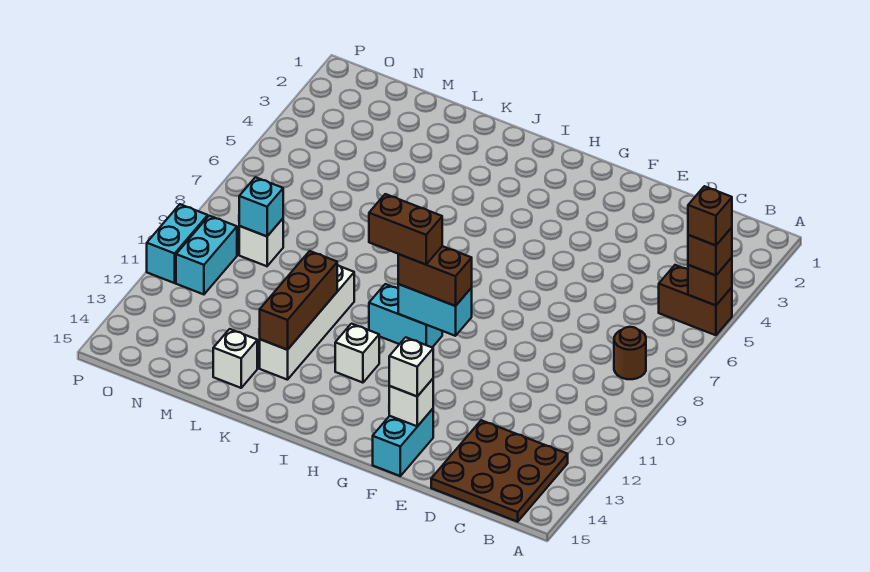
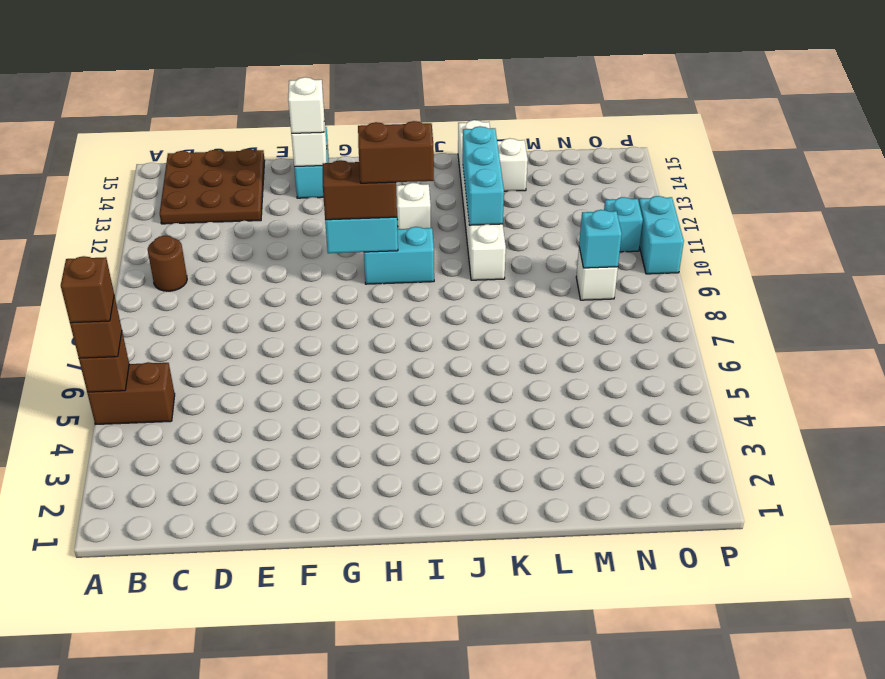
brown 1x1 round brick [614,327,646,379] -> brown 1x1 round brick moved to [148,236,187,291]
white 1x4 brick [260,265,354,380] -> white 1x6 brick [458,120,506,280]
brown 1x3 brick [260,251,337,350] -> cyan 1x3 brick [463,126,504,225]
cyan 1x2 brick [176,216,237,294] -> cyan 1x1 brick [604,197,643,252]

